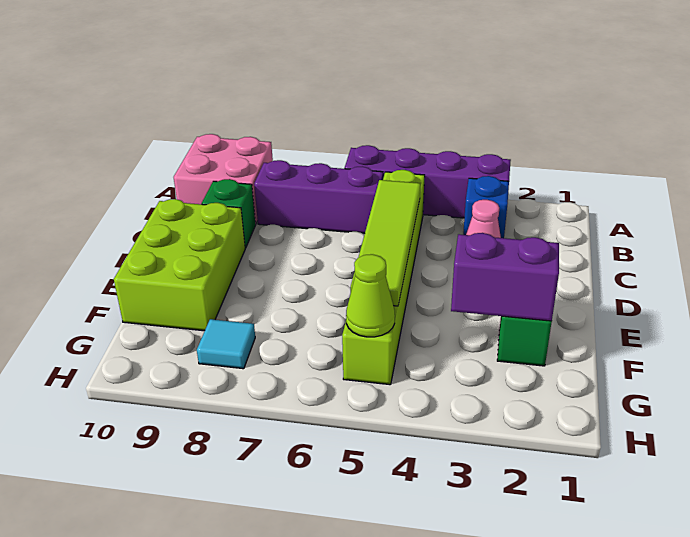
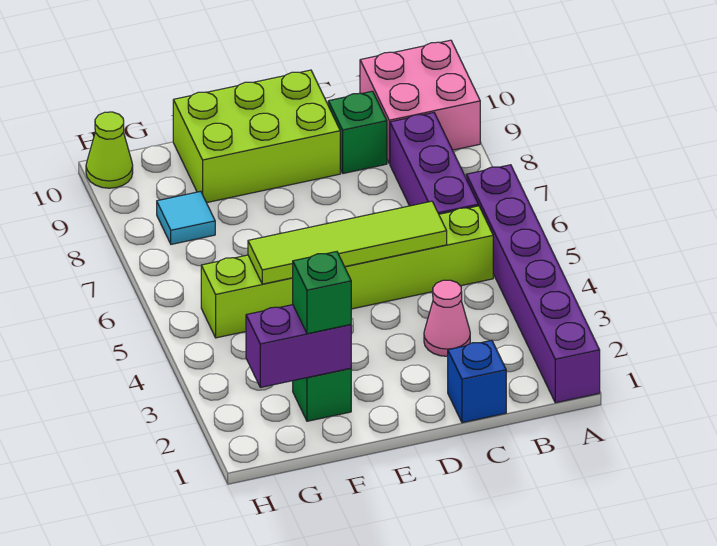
purple 1x4 brick [345,145,511,218] -> purple 1x6 brick [466,165,600,403]
blue 1x1 brick [463,176,509,238] -> blue 1x1 brick moved to [448,340,506,423]
purple 1x2 brick [451,233,559,321] -> purple 1x2 brick turned to [246,305,351,387]
none -> green 1x1 brick [293,252,351,334]
lime 1x1 cone [346,254,395,337] -> lime 1x1 cone moved to [86,112,133,188]

